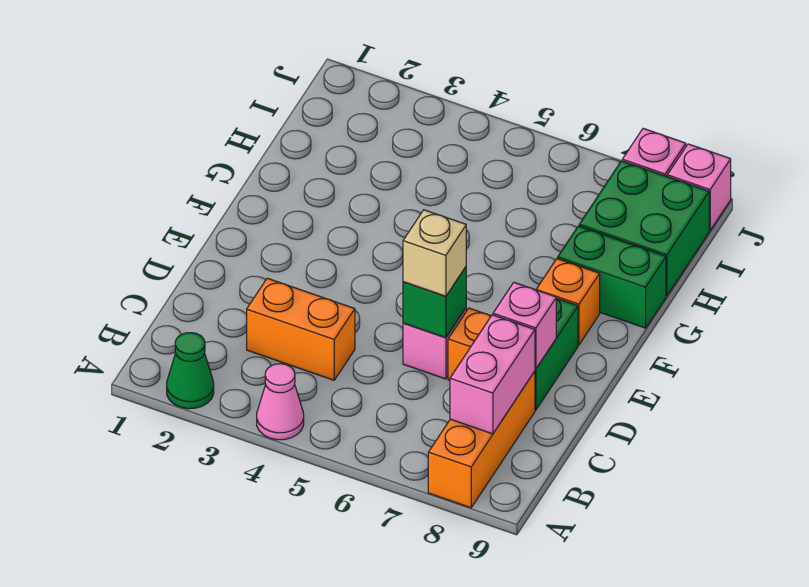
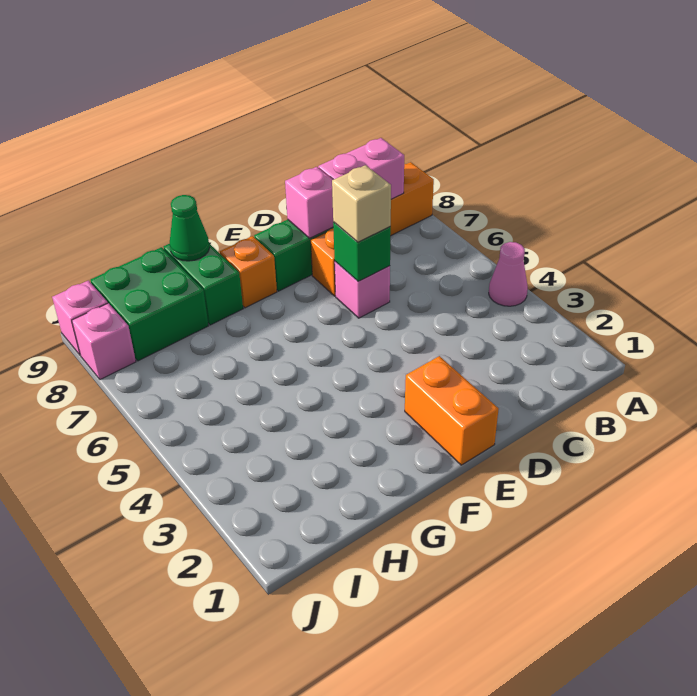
green 1x1 cone [167,333,214,409] -> green 1x1 cone moved to [170,195,210,261]
orange 1x2 brick [247,278,355,380] -> orange 1x2 brick moved to [405,356,499,465]

